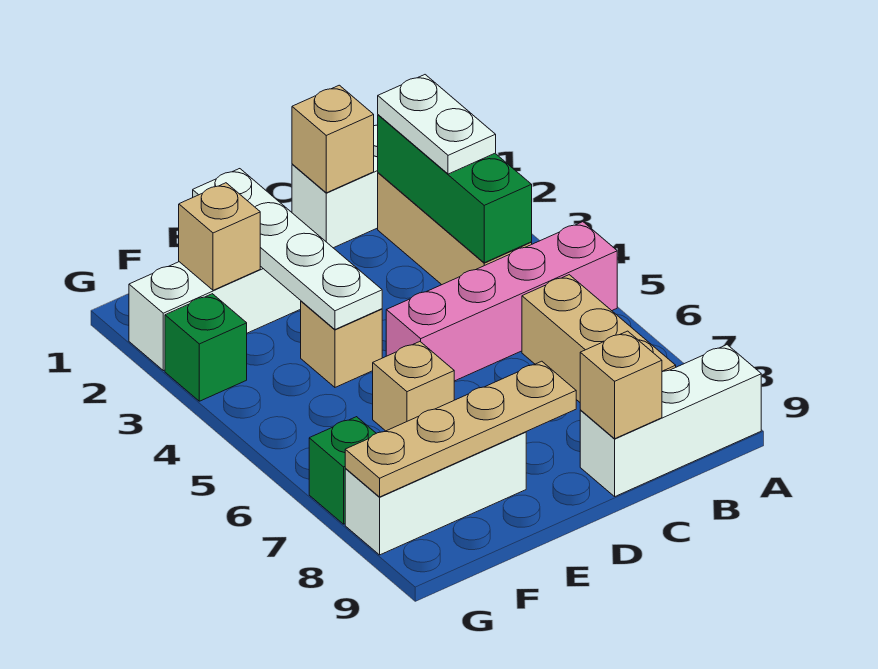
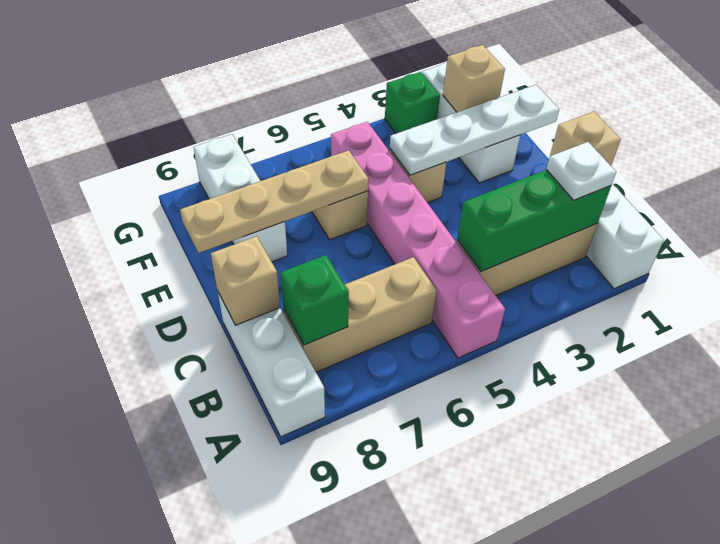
pink 1x4 brick [386,222,617,381] -> pink 1x6 brick [331,122,505,358]
white 1x2 plate [378,75,496,174] -> white 1x1 plate [546,142,616,200]
tan 1x4 plate [345,361,576,497] -> tan 1x4 plate turned to [180,150,369,253]
green 1x1 brick [309,417,376,524] -> green 1x1 brick moved to [281,255,349,345]

